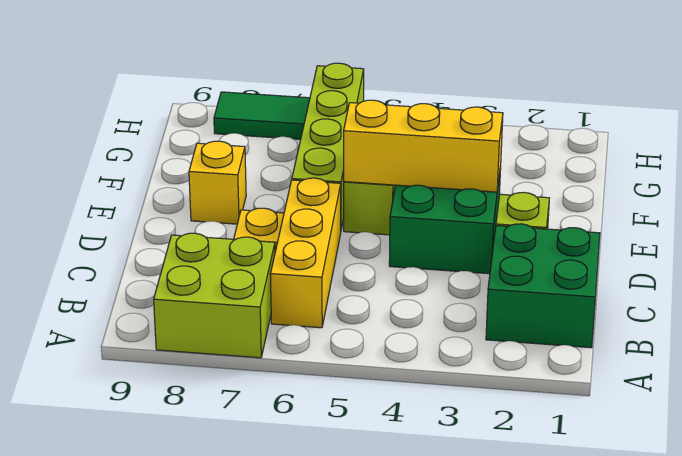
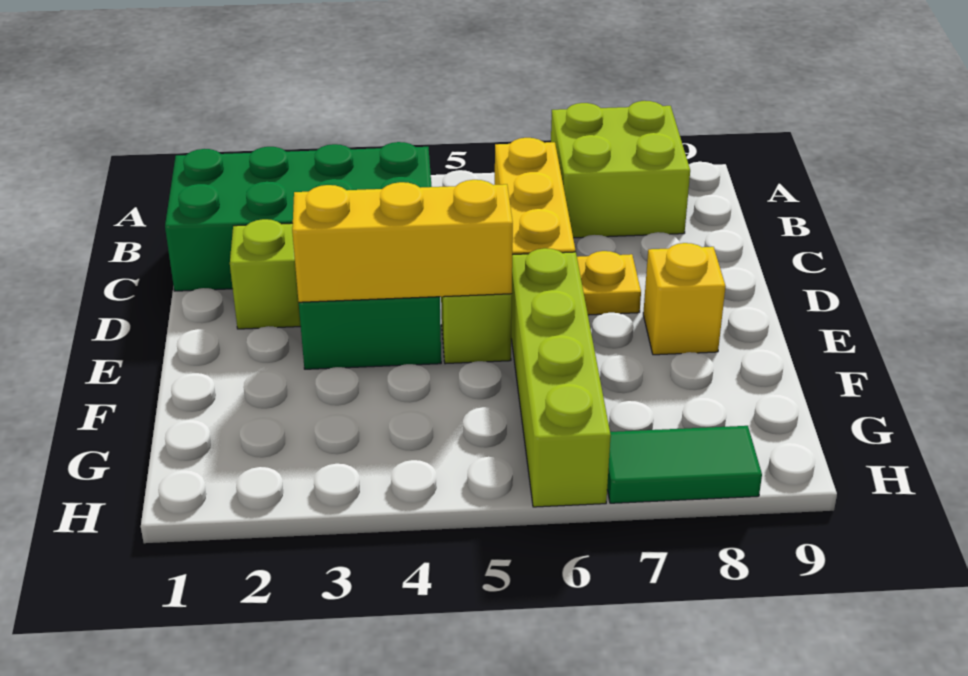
green 2x2 brick [486,224,600,348] -> green 2x4 brick [165,142,432,291]

